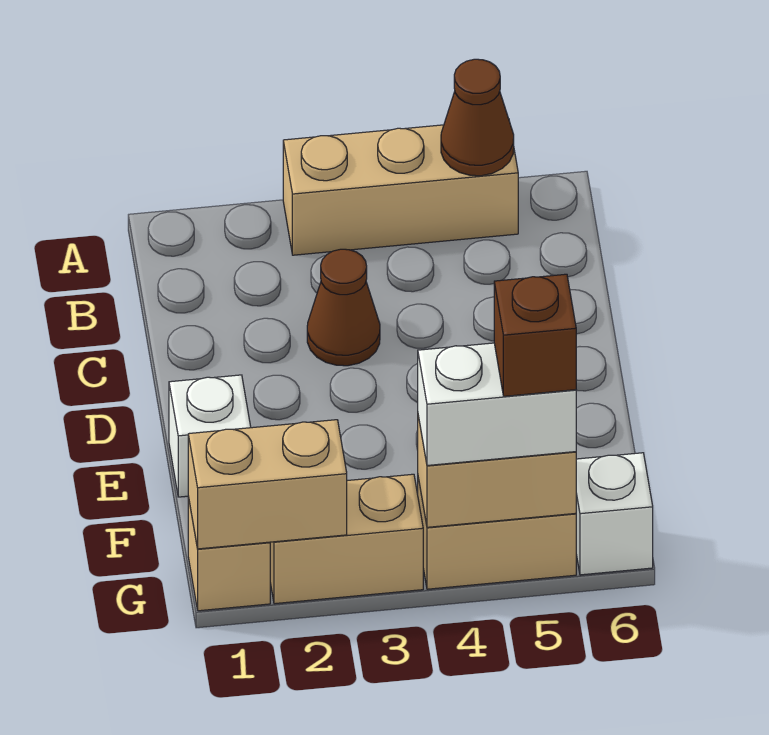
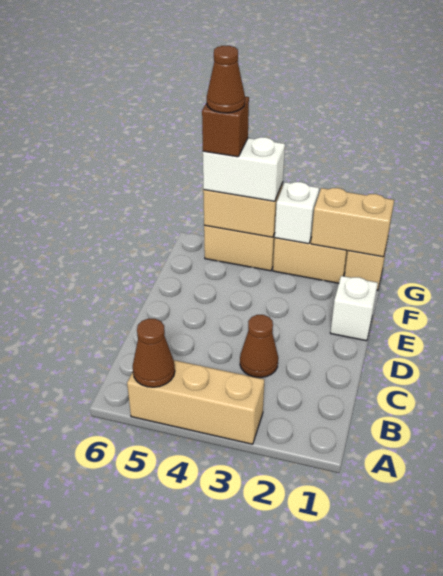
none -> brown 1x1 cone [207,46,245,113]
white 1x1 brick [576,453,653,575] -> white 1x1 brick moved to [275,182,319,244]

